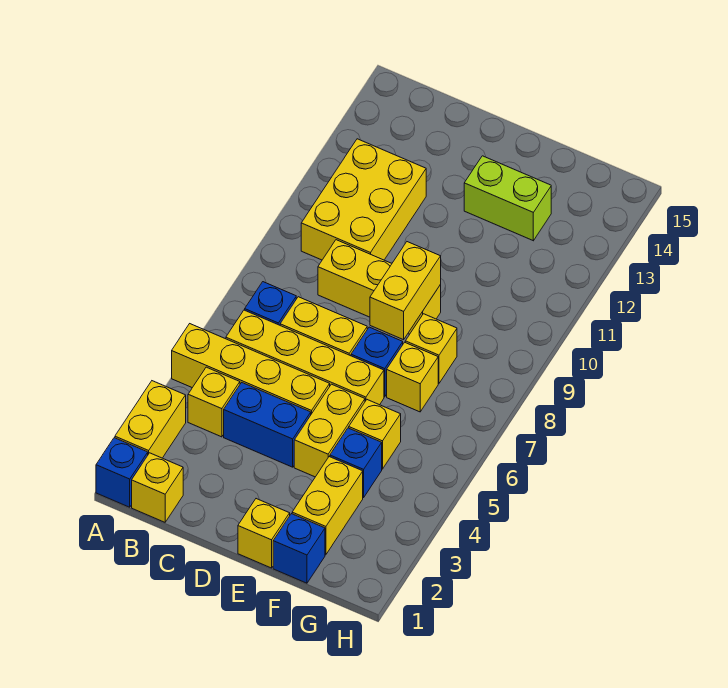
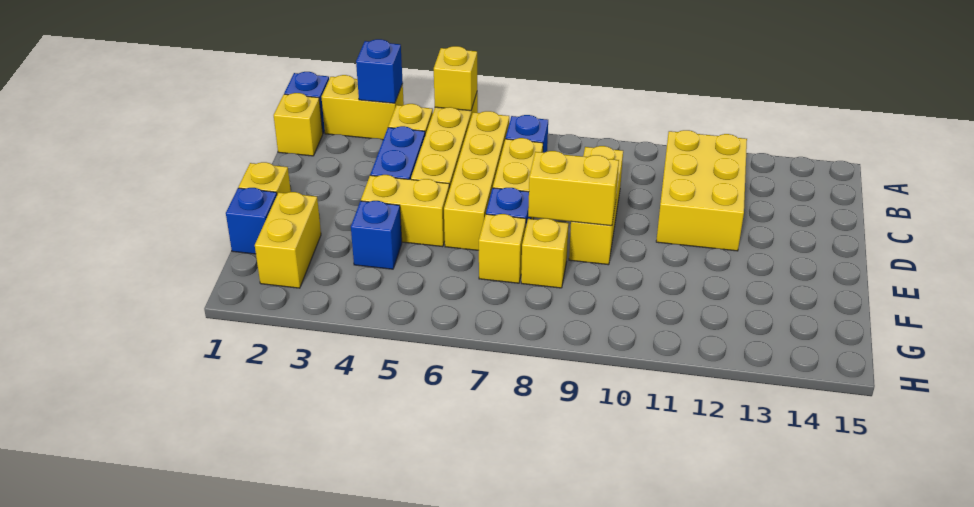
none -> blue 1x1 brick [356,39,403,103]
yellow 2x3 brick [301,139,426,260] -> yellow 2x3 brick turned to [656,130,747,251]
lime 1x2 brick [464,156,551,241] -> none
yellow 1x2 brick [292,457,363,555] -> yellow 1x2 brick turned to [255,192,321,288]
yellow 1x1 brick [349,400,401,469] -> yellow 1x1 brick moved to [434,46,477,111]

